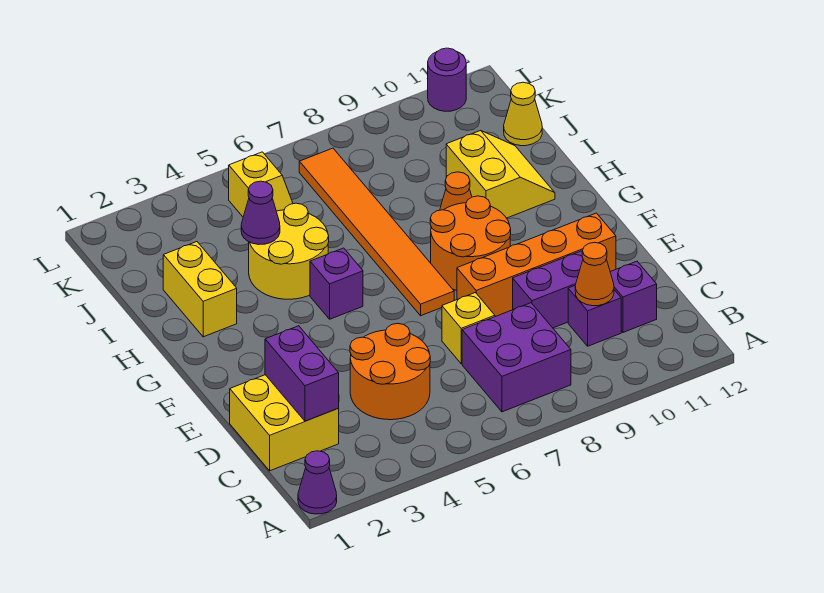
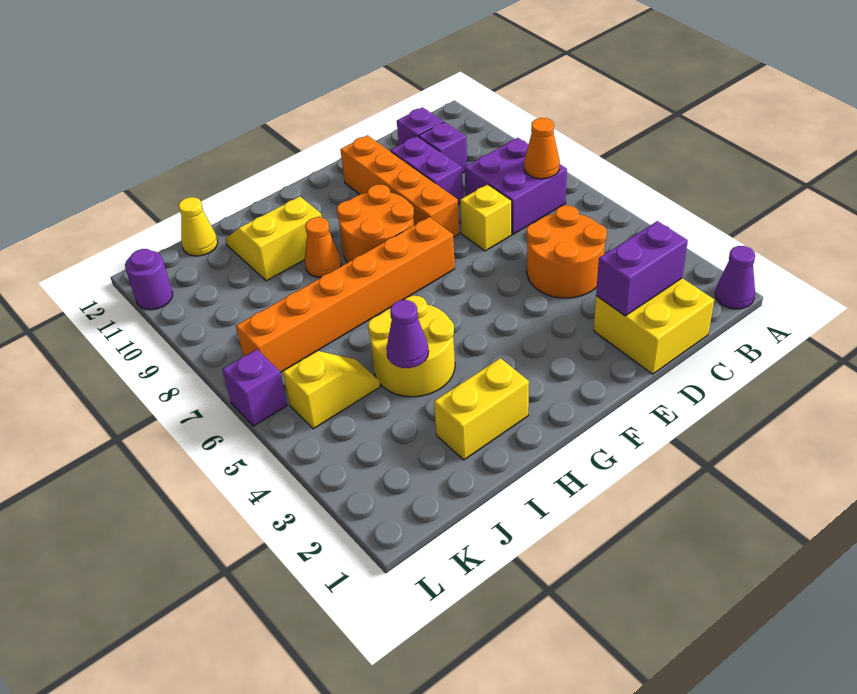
orange 1x1 cone [575,242,614,306] -> orange 1x1 cone moved to [524,118,560,179]
orange 1x6 tile [299,148,454,316] -> orange 1x6 brick [236,217,455,372]
purple 1x1 brick [310,248,363,319] -> purple 1x1 brick moved to [222,349,287,426]

